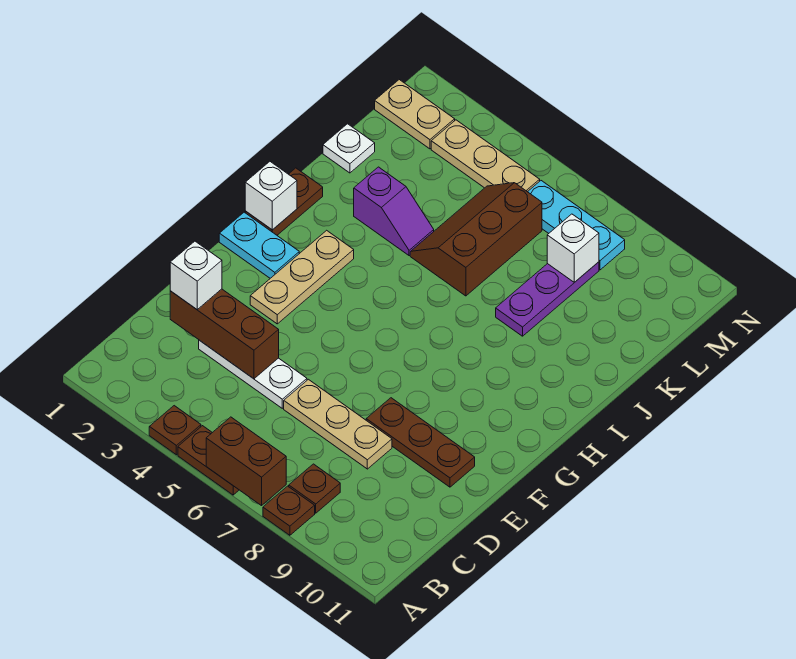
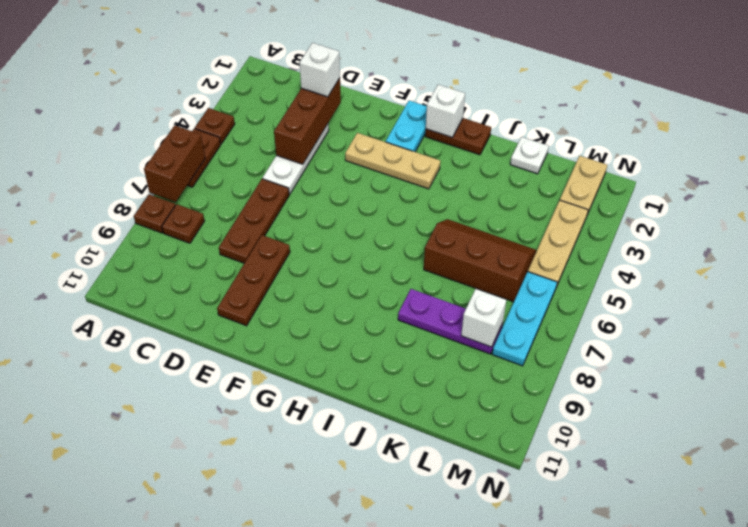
tan 1x3 plate [284,379,392,469] -> brown 1x3 plate [219,179,289,263]
purple 1x2 slope [354,167,434,256] -> none

